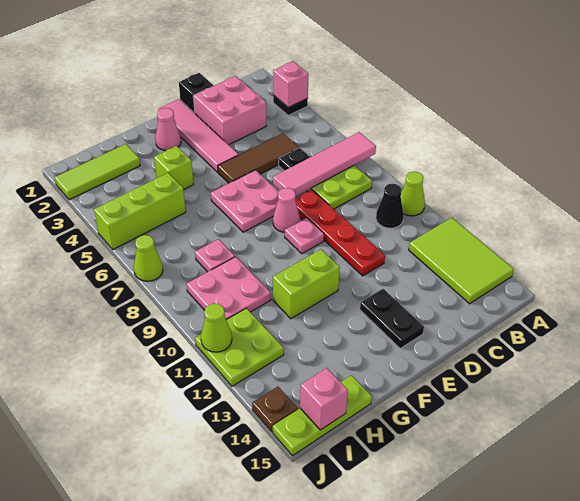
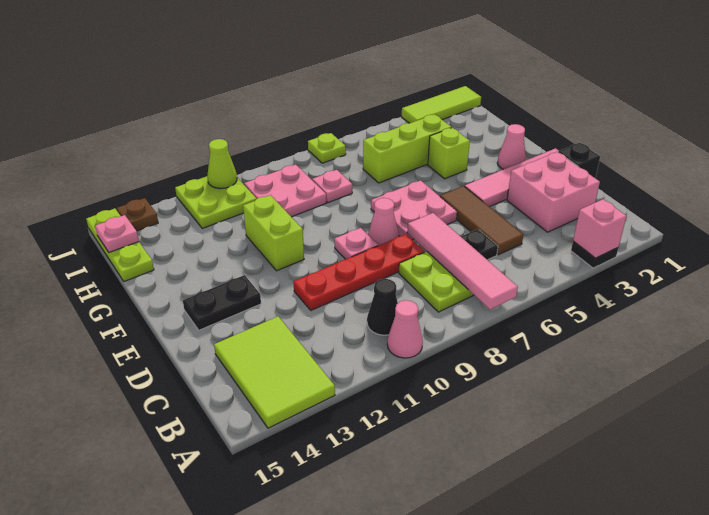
lime 1x1 cone [401,172,425,216] -> pink 1x1 cone [387,300,423,358]
lime 2x3 tile [409,218,514,304] -> lime 2x3 tile turned to [214,316,335,428]
lime 1x3 tile [55,144,140,200] -> lime 1x3 tile turned to [402,86,481,123]
lime 1x3 brick [94,173,186,249] -> lime 1x3 brick turned to [363,114,451,183]
pink 1x1 brick [300,368,348,430] -> pink 1x1 plate [95,215,139,252]
lime 1x1 cone [134,235,163,281] -> lime 1x1 plate [308,133,346,163]

